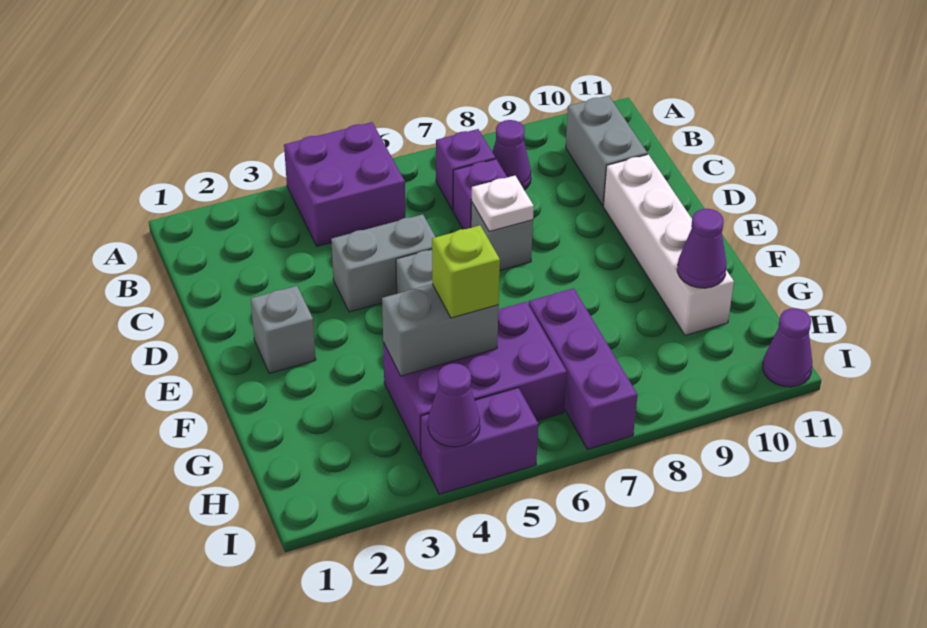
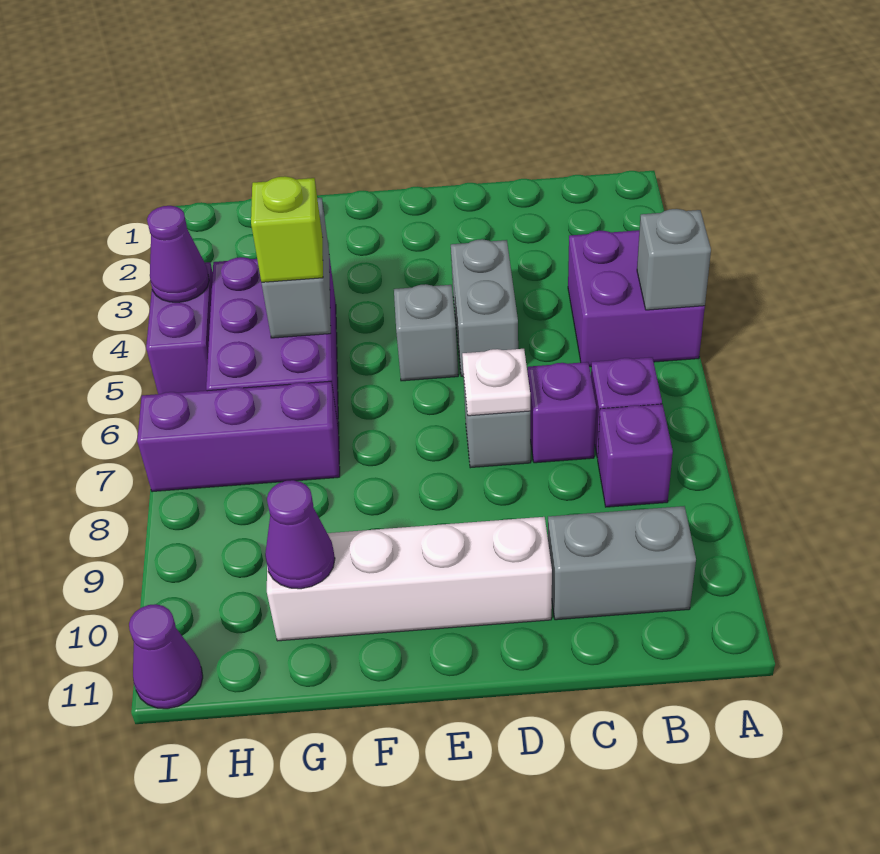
purple 1x1 cone [492,120,531,190] -> purple 1x1 brick [598,404,673,507]
grey 1x1 brick [251,286,316,373] -> grey 1x1 brick moved to [637,209,711,310]

